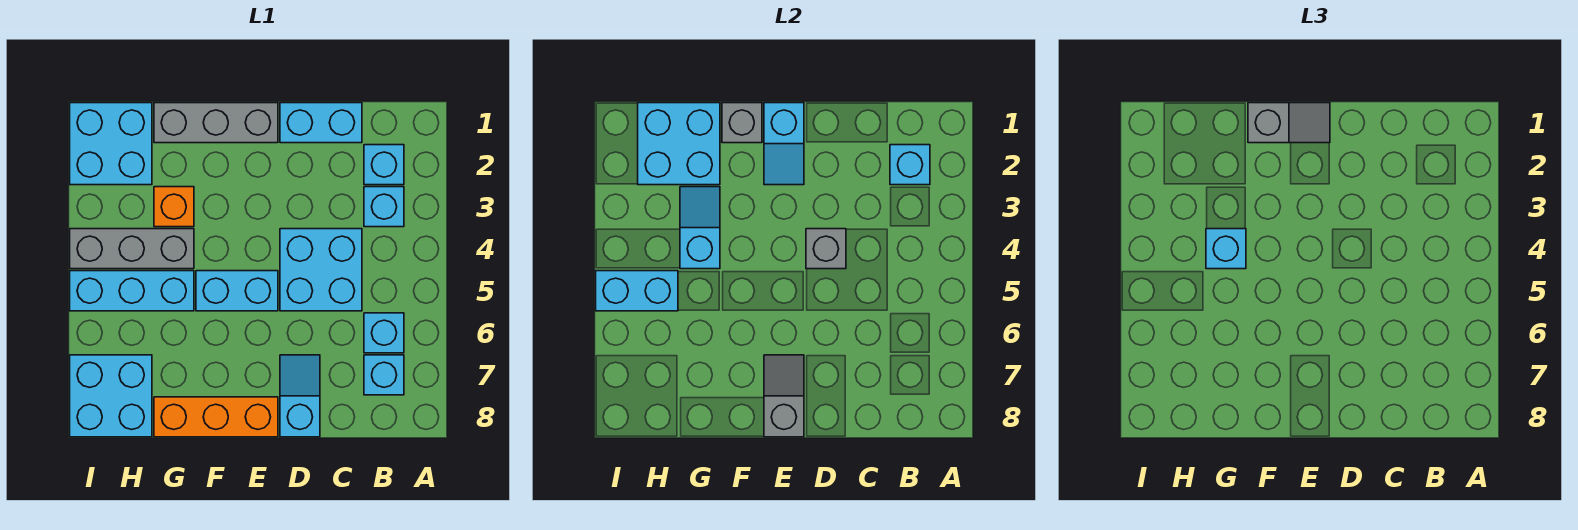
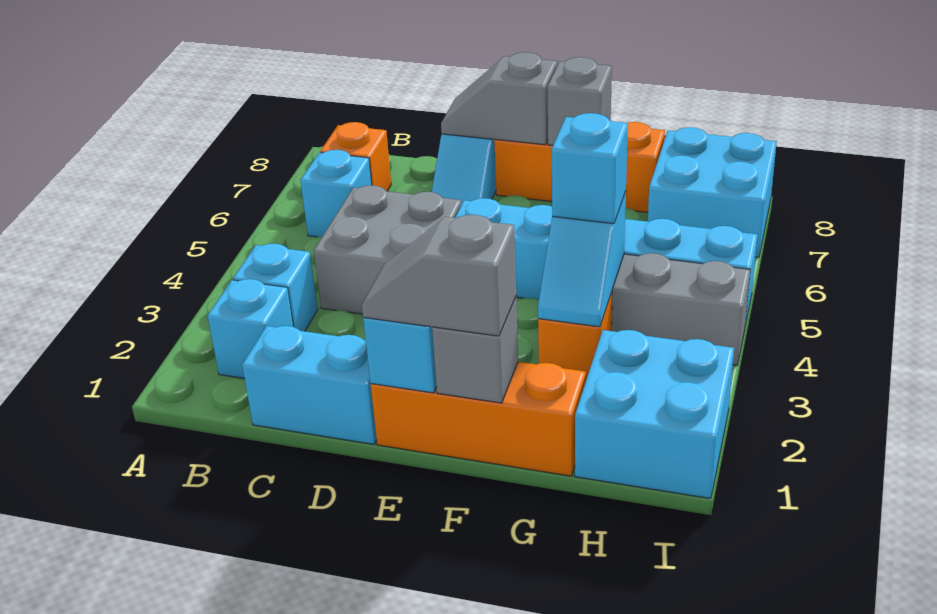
cyan 1x1 brick [890,145,930,185] -> none
cyan 1x1 brick [364,355,404,395] -> orange 1x1 brick [320,122,391,191]
cyan 2x2 brick [280,229,362,311] -> grey 2x2 brick [314,185,461,314]
grey 1x1 brick [806,229,846,269] -> grey 1x1 brick moved to [548,57,612,145]
grey 1x3 brick [154,103,278,143] -> orange 1x3 brick [371,362,586,476]
grey 1x2 slope [764,355,804,437] -> grey 1x2 slope turned to [441,52,557,145]
cyan 2x2 brick [638,103,720,185] -> none
cyan 1x2 brick [596,271,678,311] -> none

